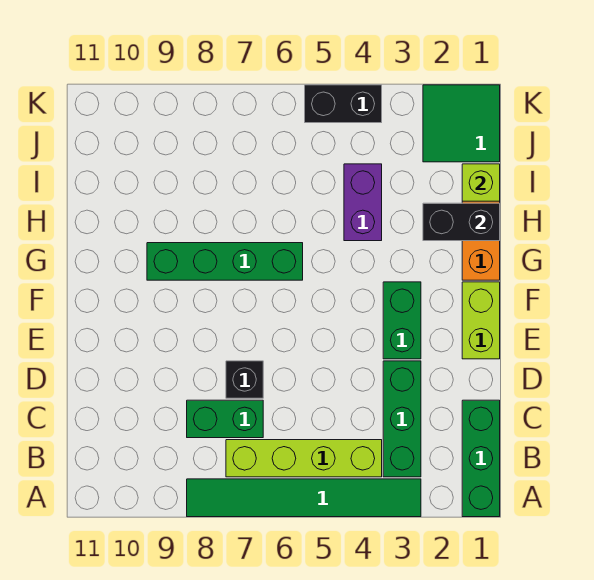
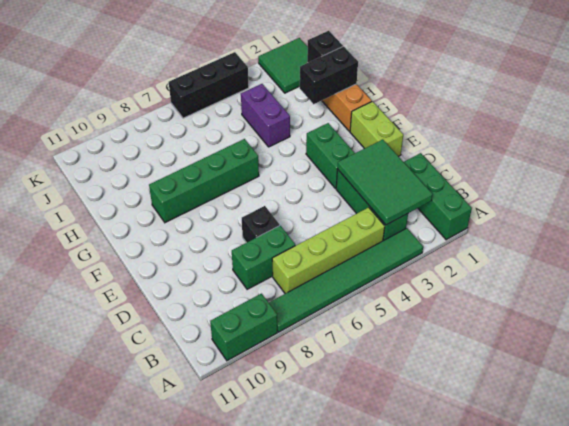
none -> green 1x2 brick [210,294,277,361]
none -> green 2x3 tile [337,139,433,225]
lime 1x1 brick [462,164,500,201] -> black 1x1 brick [307,31,343,63]
black 1x2 brick [305,85,382,123] -> black 1x3 brick [169,52,249,118]

